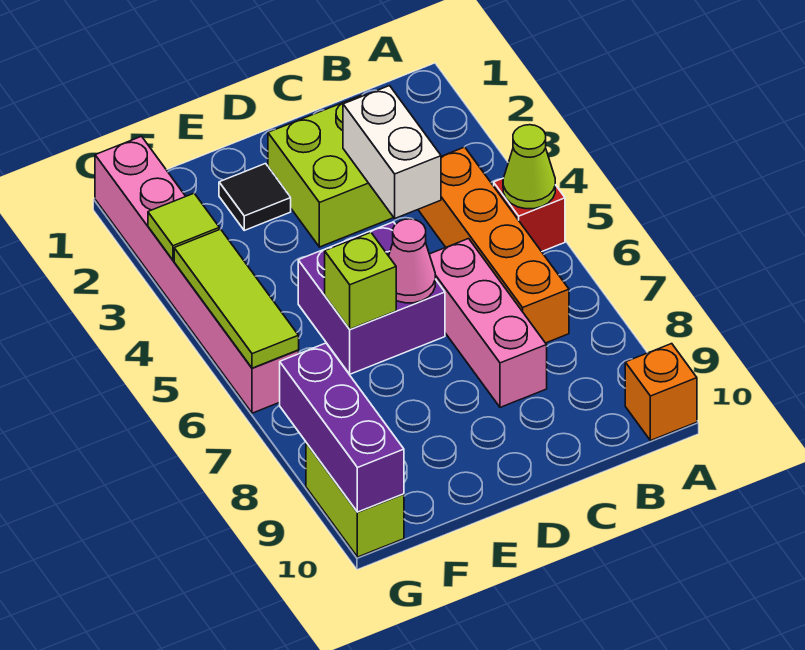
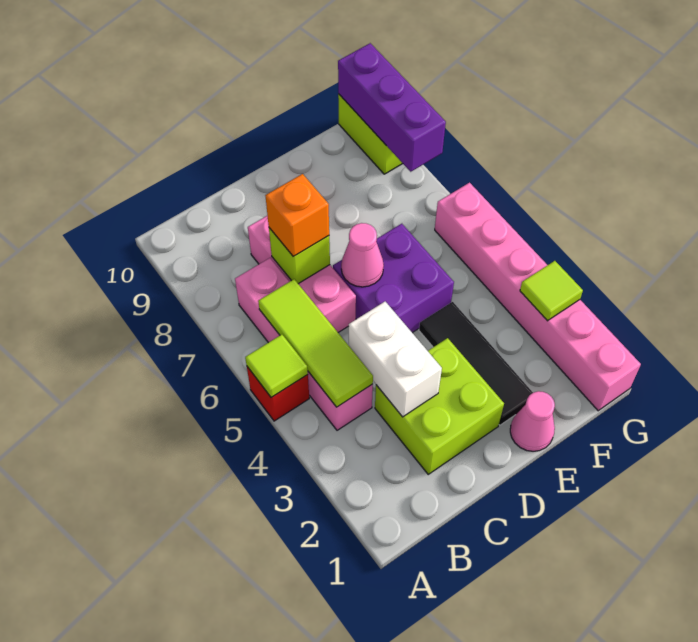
lime 1x1 cone [503,125,555,209] -> lime 1x1 tile [245,335,308,397]
orange 1x1 brick [625,344,697,441] -> orange 1x1 brick moved to [265,174,329,256]
orange 1x4 brick [418,147,569,343] -> pink 1x4 brick [235,258,373,430]
none -> pink 1x1 cone [510,391,555,451]
black 1x1 tile [219,164,291,230] -> black 1x3 tile [419,302,533,425]
lime 1x1 brick [325,232,396,329] -> lime 1x1 brick moved to [269,228,330,284]
lime 1x3 tile [174,229,299,368] -> lime 1x3 tile moved to [258,279,373,407]

